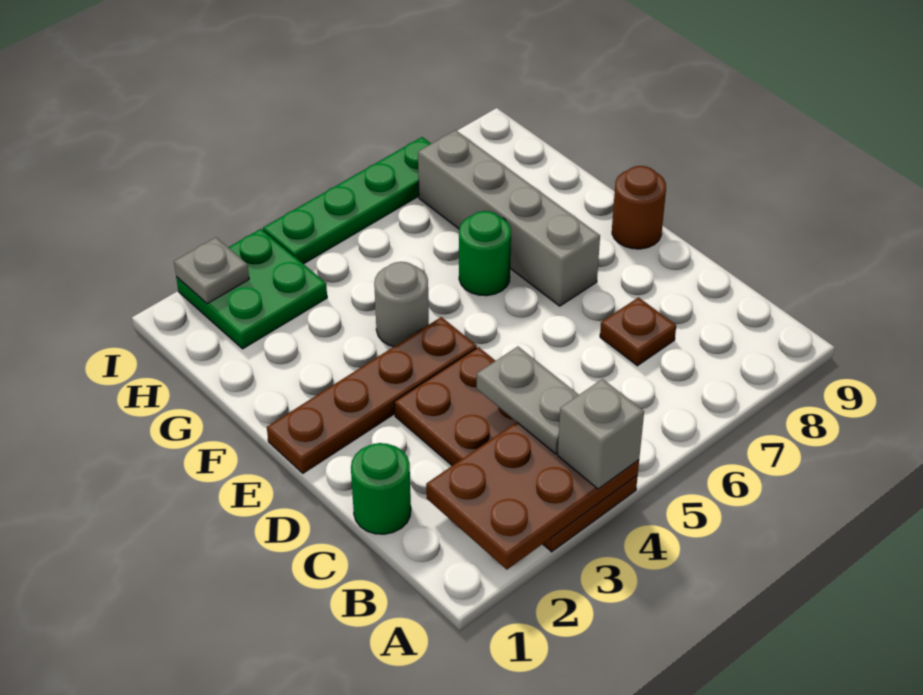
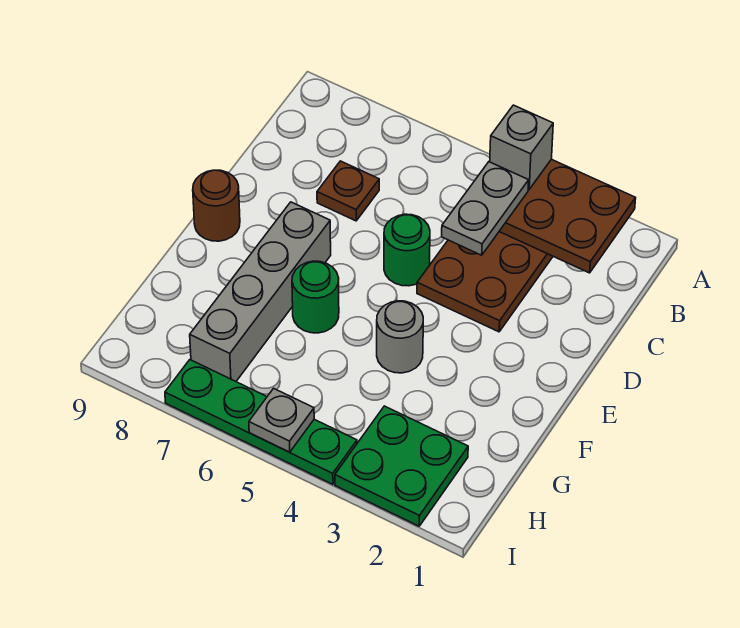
green 1x1 round brick [351,443,411,534] -> green 1x1 round brick moved to [384,214,430,286]
brown 1x4 plate [267,317,477,473] -> none
grey 1x1 plate [174,238,249,304] -> grey 1x1 plate moved to [249,388,314,452]

